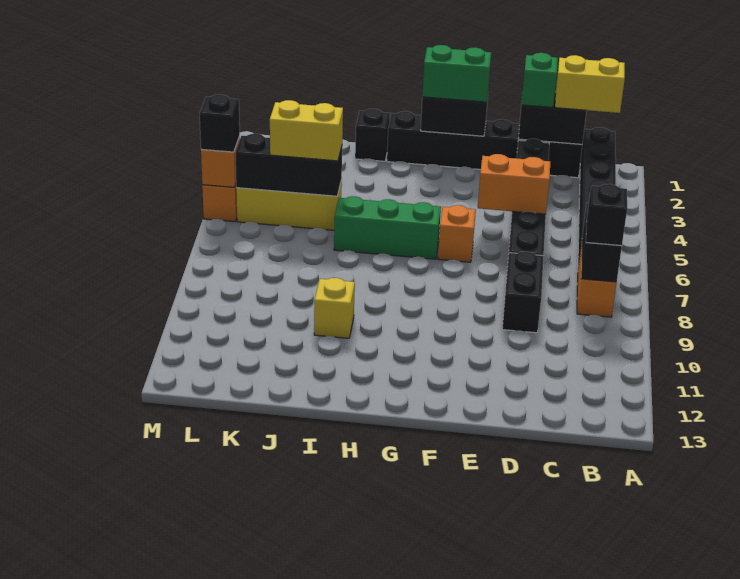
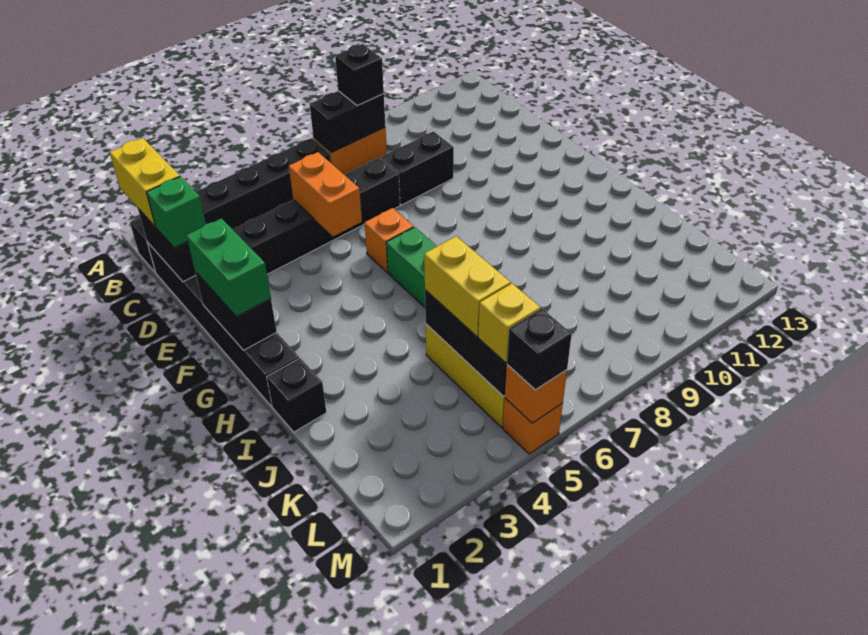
yellow 1x1 brick [314,278,355,338] -> yellow 1x1 brick moved to [478,284,541,363]

